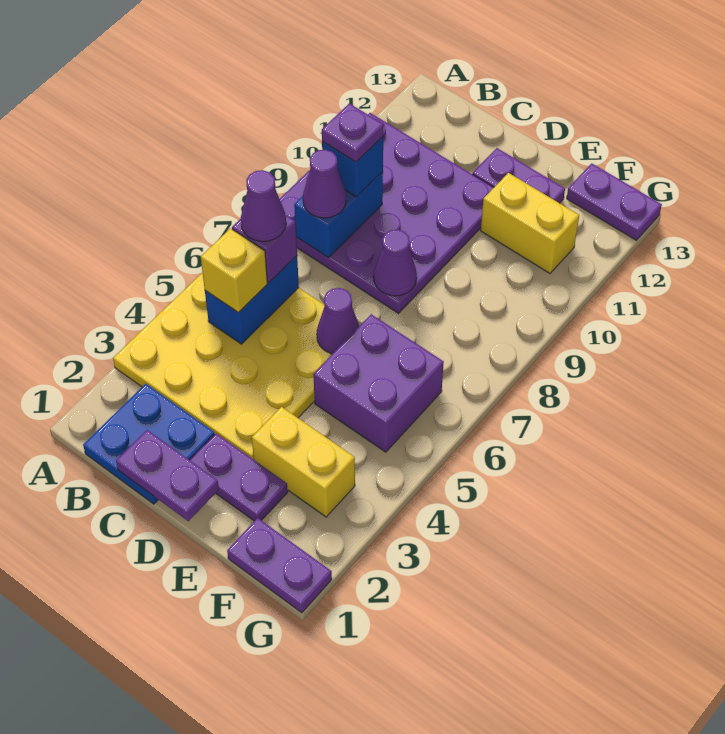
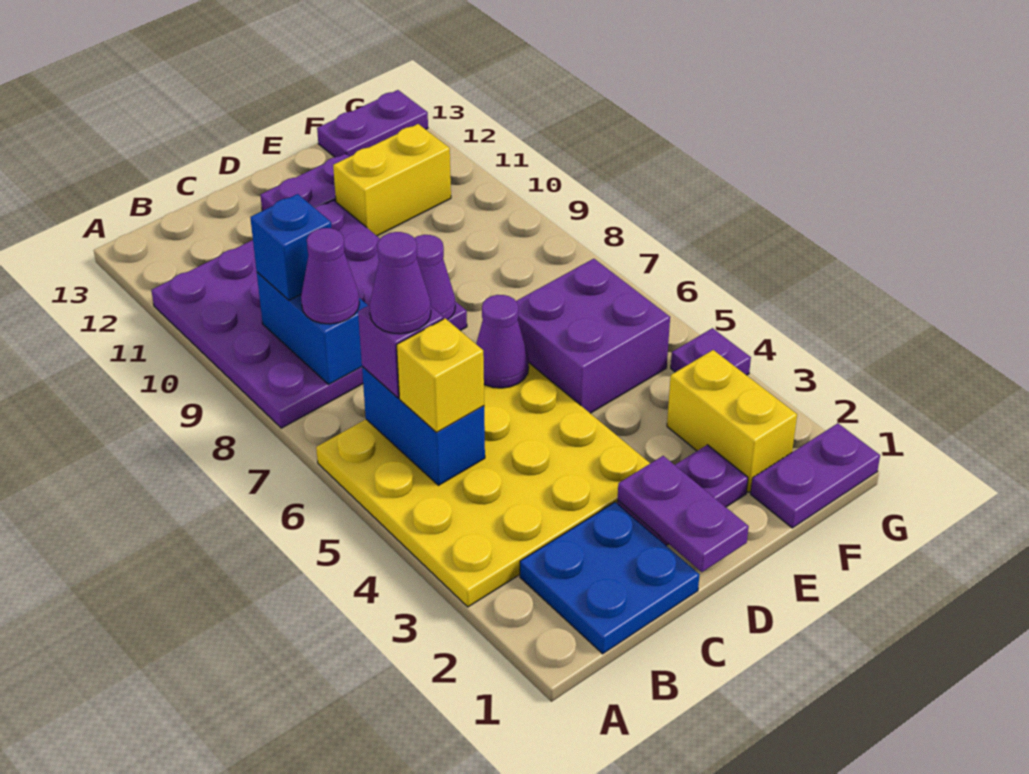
purple 1x1 plate [322,103,384,162] -> purple 1x1 plate moved to [671,328,751,375]
purple 1x2 plate [116,430,219,521] -> purple 1x2 plate turned to [618,456,749,572]
yellow 1x2 brick [252,407,355,517] -> yellow 1x2 brick turned to [667,350,797,492]

